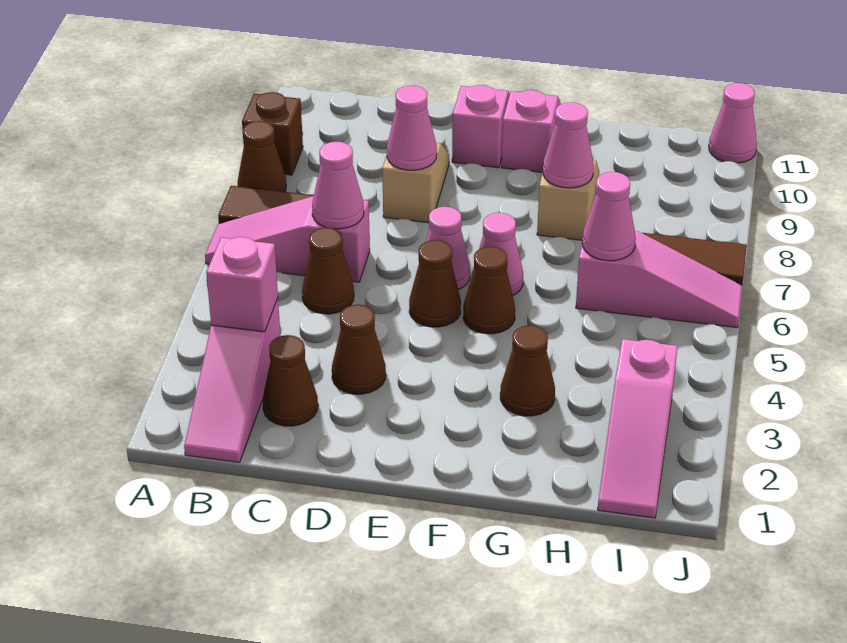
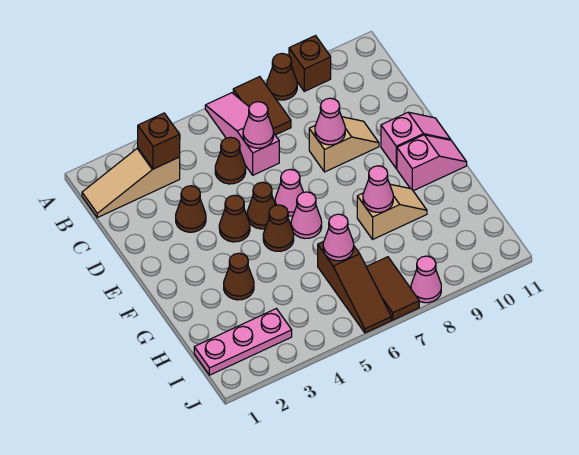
pink 1x3 slope [184,298,280,463] -> tan 1x3 slope [82,148,180,218]
pink 1x1 brick [206,237,278,332] -> brown 1x1 brick [138,113,180,169]
brown 1x1 cone [263,335,318,426] -> brown 1x1 cone moved to [219,195,250,242]
pink 1x3 slope [576,231,742,328] -> brown 1x3 slope [318,241,391,333]
pink 1x3 slope [598,339,678,518] -> pink 1x3 plate [194,309,292,375]
pink 1x1 cone [709,83,757,163] -> pink 1x1 cone moved to [411,256,441,303]

